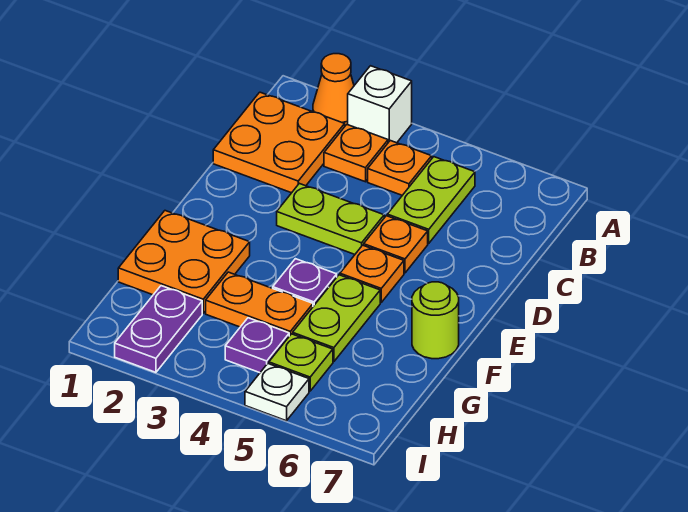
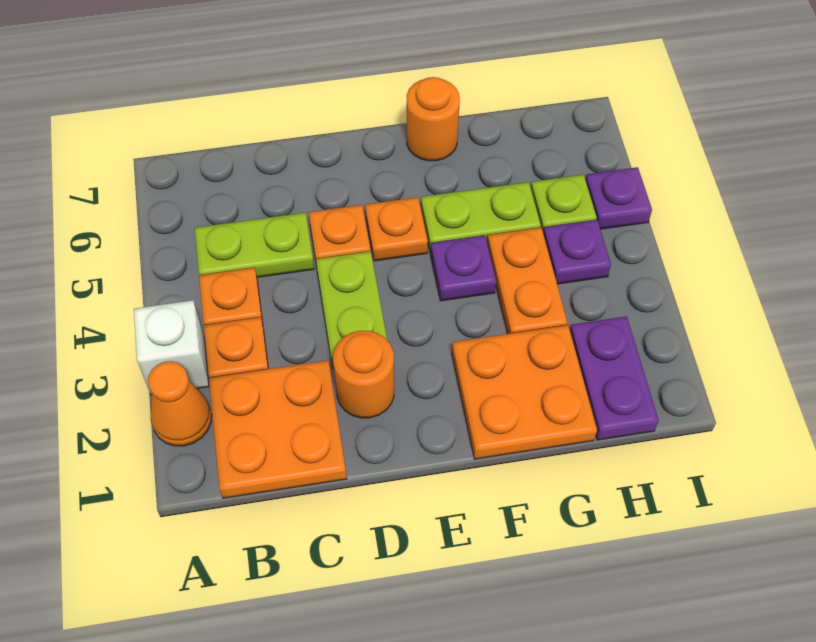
none -> orange 1x1 round brick [333,331,394,418]
lime 1x1 round brick [412,282,459,359] -> orange 1x1 round brick [407,77,460,161]
purple 1x2 plate [115,286,202,372] -> purple 1x2 plate turned to [570,316,659,440]
white 1x1 plate [245,364,309,421] -> purple 1x1 plate [585,167,652,229]

